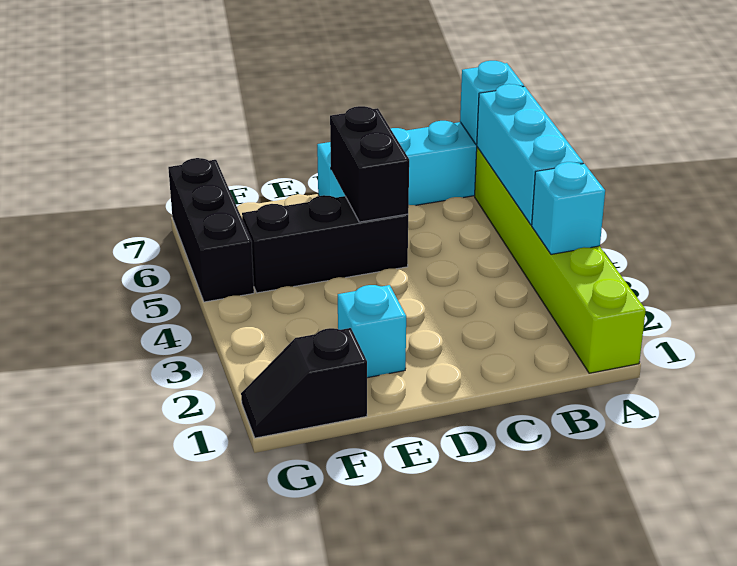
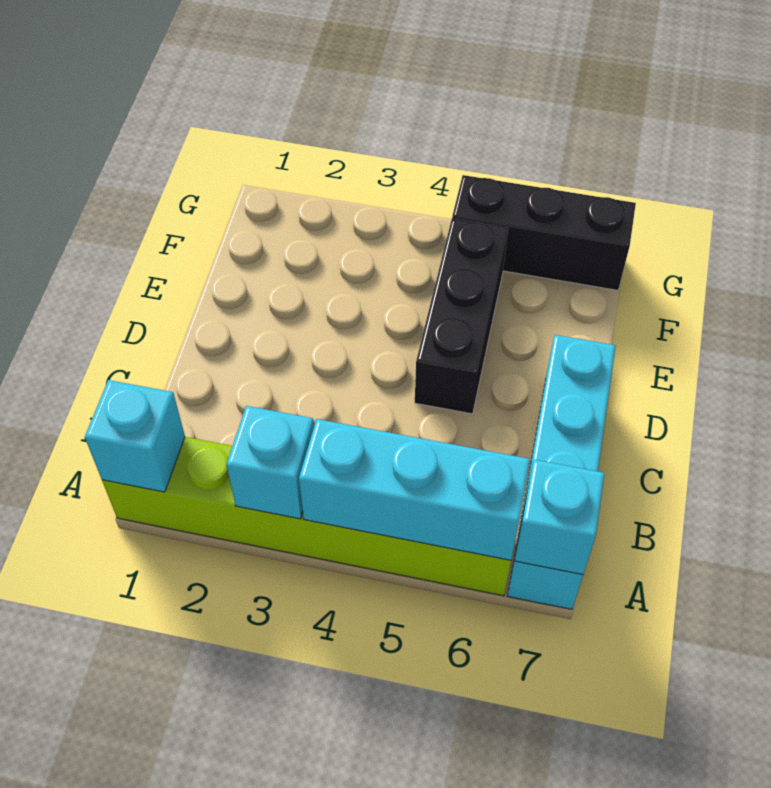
black 1x2 brick [330,106,409,222] -> none
cyan 1x1 brick [338,285,406,378] -> cyan 1x1 brick moved to [85,380,185,492]
black 1x2 slope [241,328,367,438] -> none

